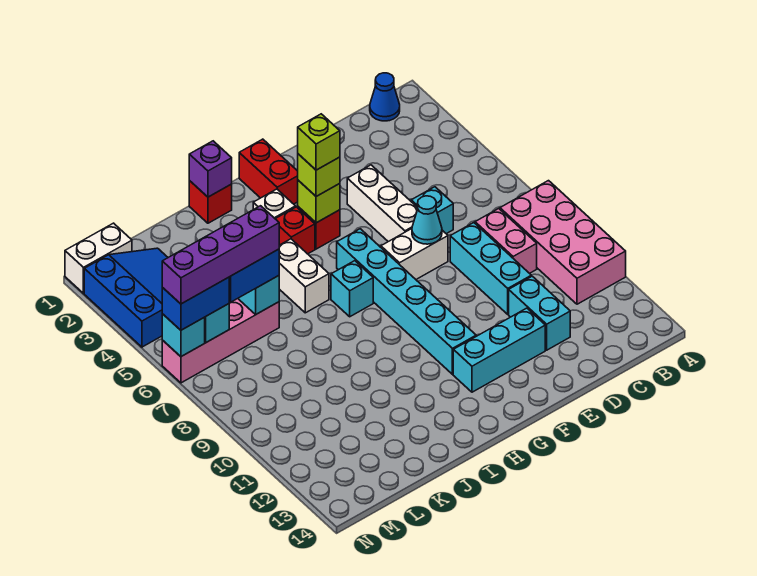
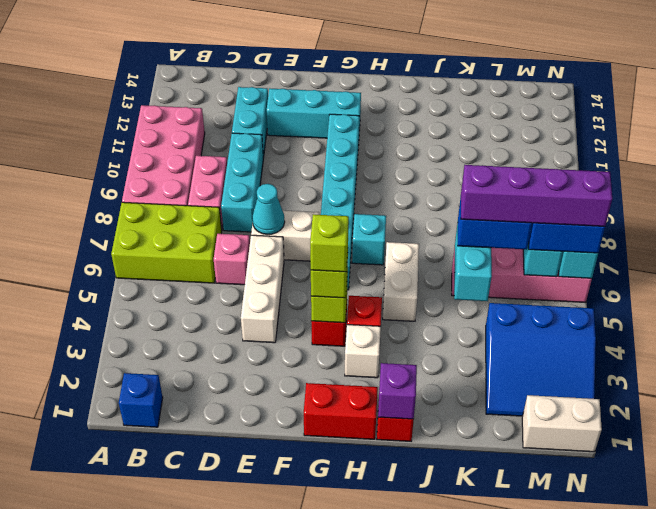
none -> lime 2x3 brick [111,202,222,283]
blue 1x1 cone [370,73,400,121] -> blue 1x1 brick [119,373,163,427]
cyan 1x1 brick [411,187,453,234] -> pink 1x1 brick [214,234,250,285]
red 1x2 brick [239,139,298,204] -> red 1x2 brick turned to [304,383,378,439]
blue 3x3 slope [84,248,168,347] -> blue 3x3 slope turned to [486,303,596,416]

